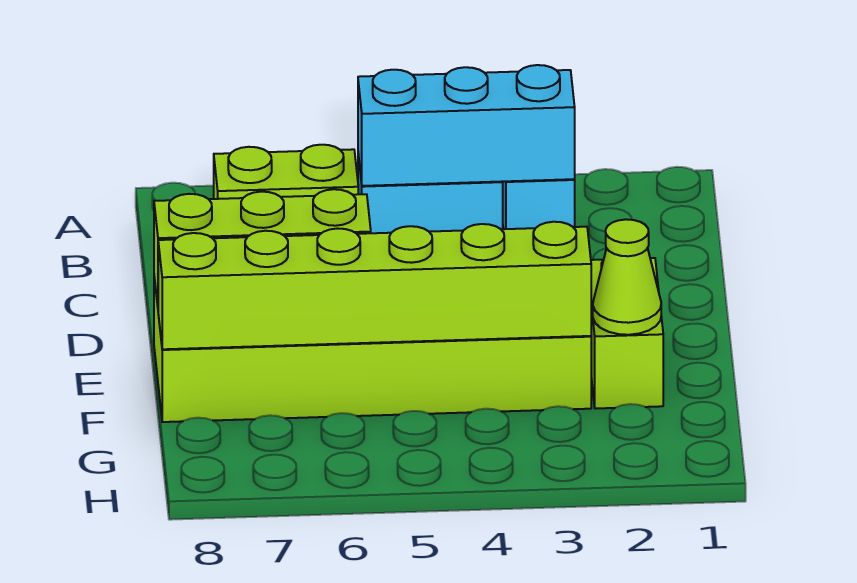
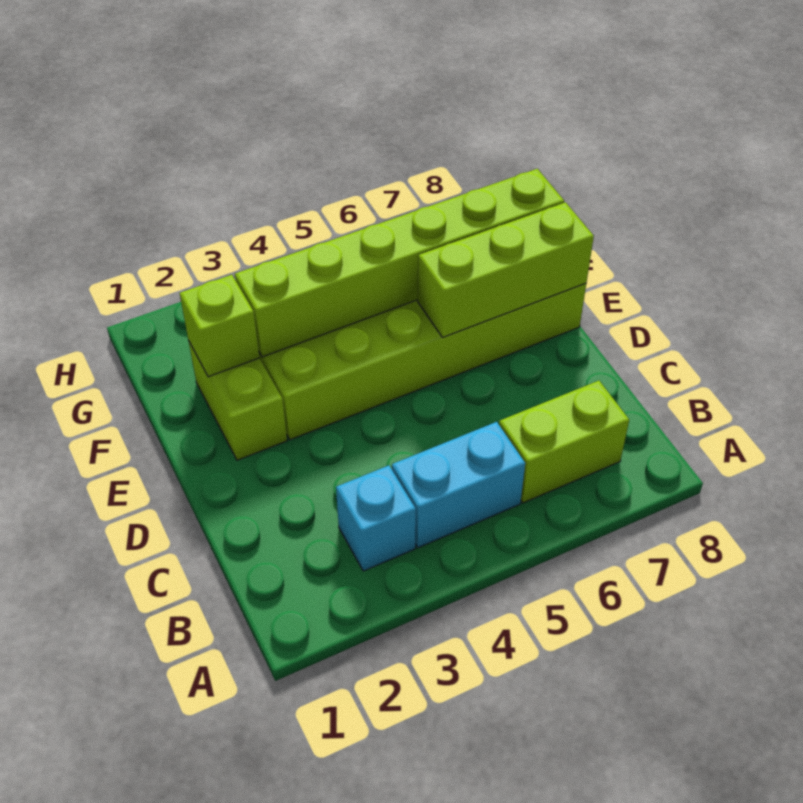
cyan 1x3 brick [358,65,575,186] -> none
lime 1x1 cone [593,219,661,335] -> lime 1x1 brick [180,275,260,377]

